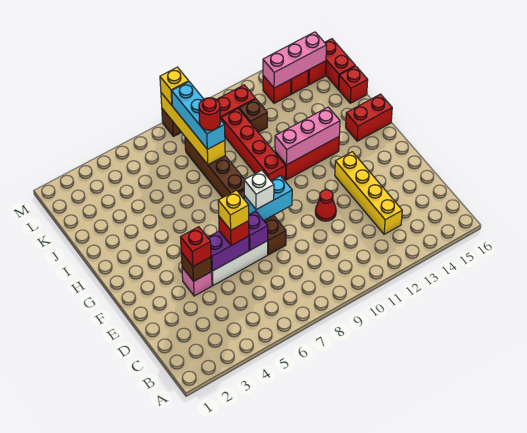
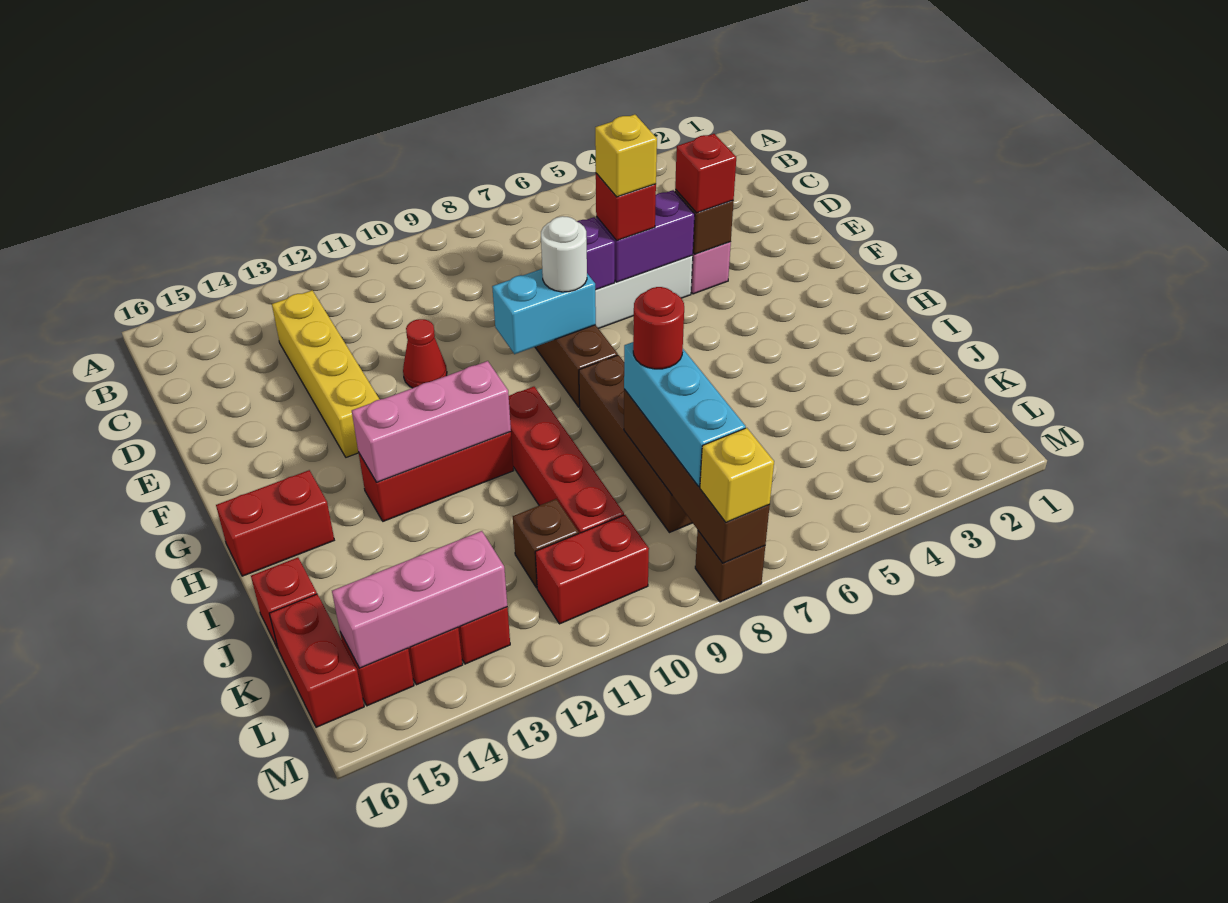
white 1x1 brick [244,170,274,209] -> white 1x1 round brick [541,216,587,292]
yellow 1x4 brick [161,93,225,165] -> brown 1x4 brick [624,389,770,563]

